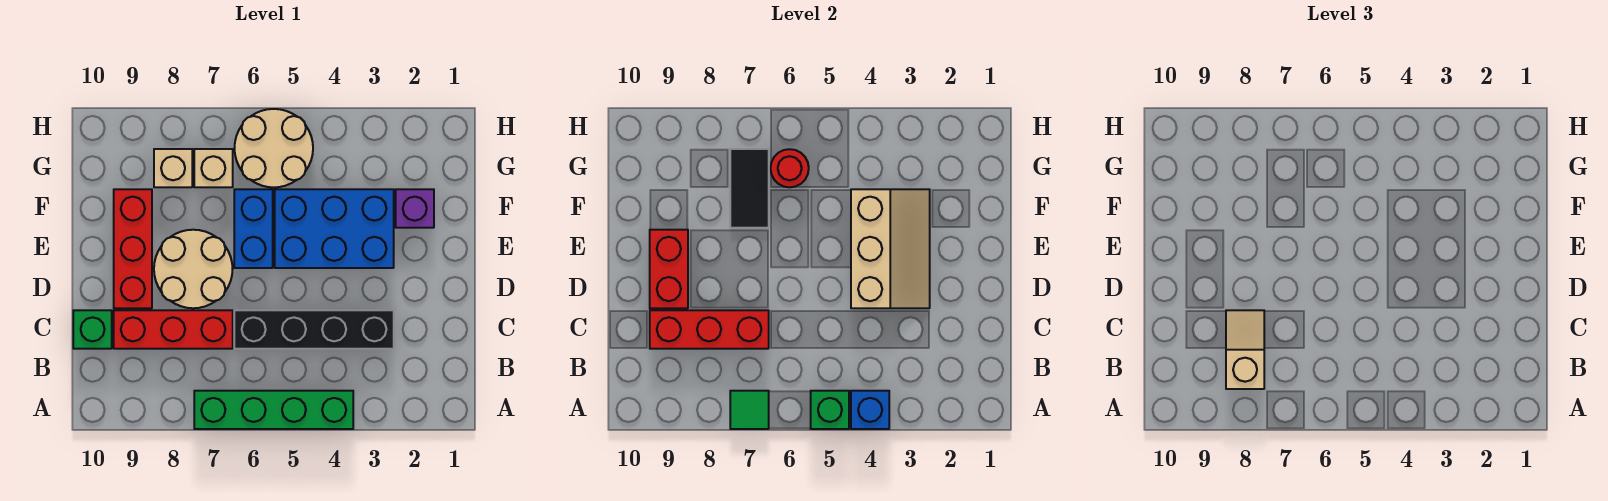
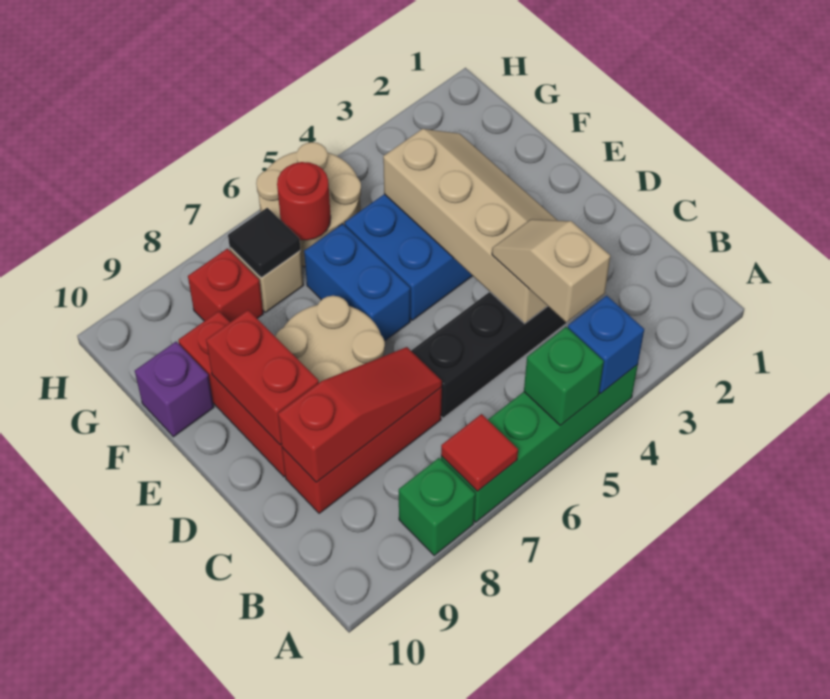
green 1x1 tile [730,391,769,429] -> red 1x1 tile [441,414,518,491]
tan 1x2 slope [1226,310,1264,389] -> tan 1x2 slope moved to [492,219,610,323]
red 1x3 brick [650,310,769,349] -> red 1x3 slope [278,347,442,482]
green 1x1 brick [73,310,112,349] -> green 1x1 brick moved to [399,458,475,556]
tan 2x3 slope [851,189,930,308] -> tan 2x4 slope [383,129,558,323]
purple 1x1 brick [396,189,434,228] -> purple 1x1 brick moved to [135,342,214,437]
black 1x2 tile [730,149,769,228] -> black 1x1 tile [228,208,300,278]
tan 1x1 brick [154,149,192,187] -> red 1x1 brick [188,249,263,322]

